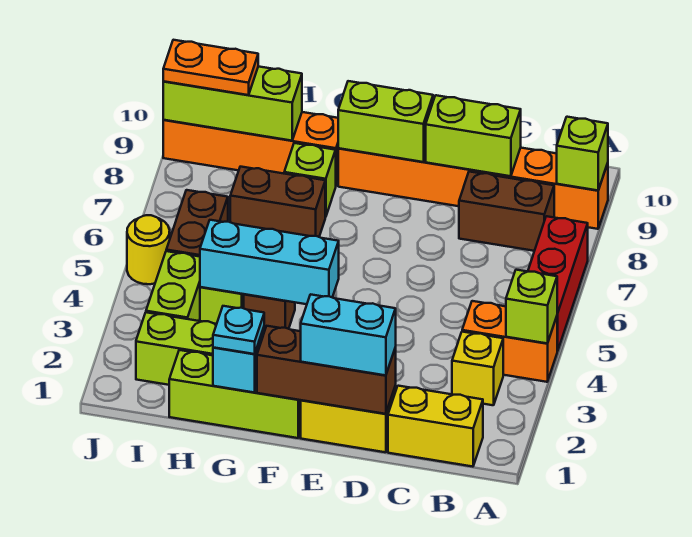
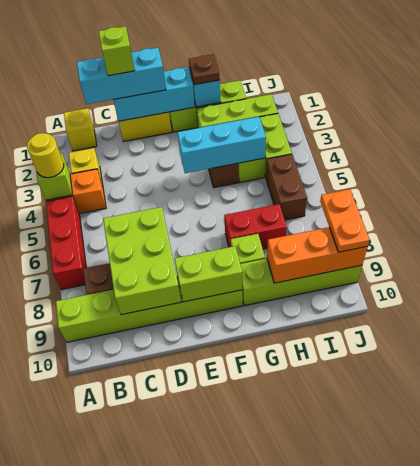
orange 1x6 brick [338,148,608,229] -> lime 1x6 brick [56,277,243,342]
lime 1x1 brick [557,117,608,190] -> lime 1x1 brick moved to [99,26,135,76]
yellow 1x2 brick [388,386,483,467] -> yellow 1x1 brick [64,108,97,151]
lime 1x2 brick [426,95,521,176] -> lime 2x3 brick [103,207,181,315]
brown 1x3 brick [257,326,396,414] -> cyan 1x3 brick [114,67,195,121]
cyan 1x2 brick [301,294,396,375] -> cyan 1x3 brick [77,48,166,104]
cyan 1x1 plate [213,306,264,354] -> brown 1x1 plate [189,54,220,85]
brown 1x2 brick [230,167,325,237] -> red 1x2 brick [224,204,287,249]
orange 1x4 brick [163,112,339,185] -> lime 1x4 brick [240,258,362,306]
lime 1x3 brick [163,66,302,141] -> orange 1x3 brick [267,227,368,283]
orange 1x2 plate [163,40,258,95] -> orange 1x2 plate turned to [320,189,370,252]
yellow 1x1 round brick [127,215,170,284] -> yellow 1x1 round brick moved to [27,133,64,178]

